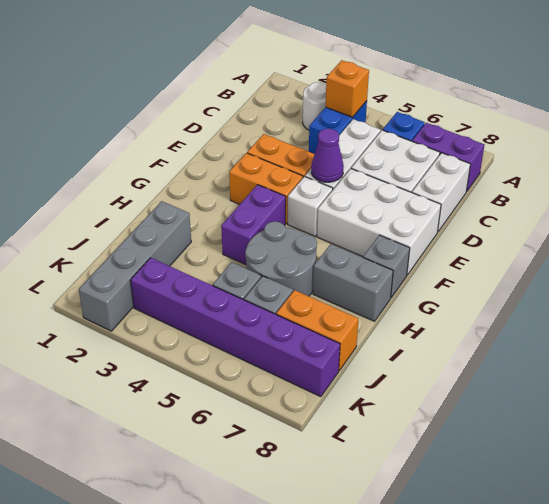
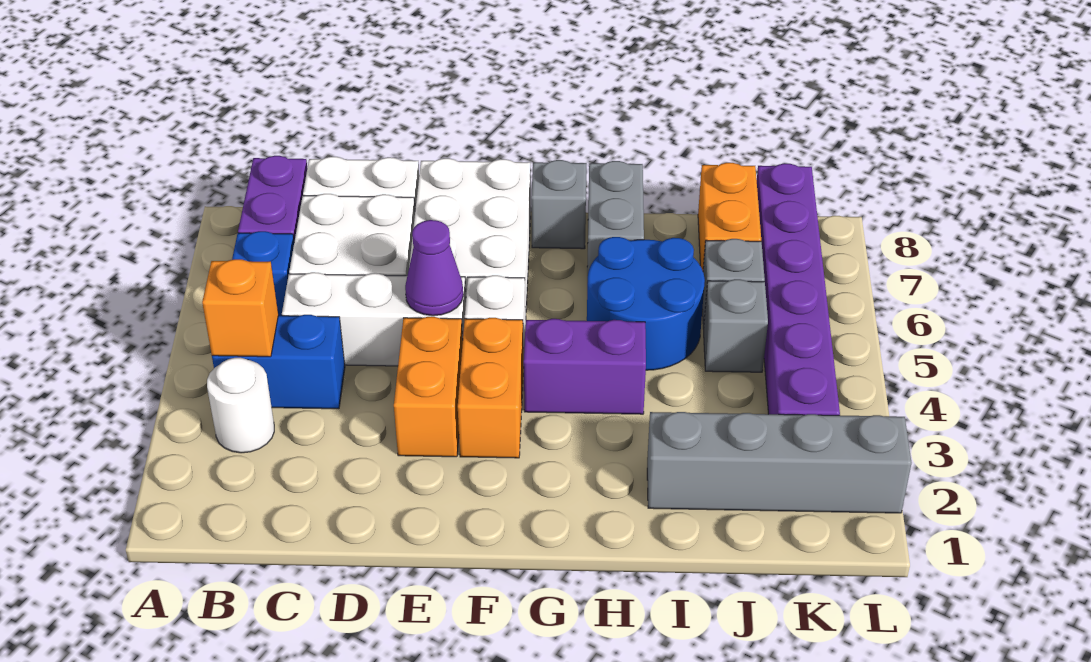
grey 2x2 round brick [245,221,317,296] -> blue 2x2 round brick [587,237,705,370]

